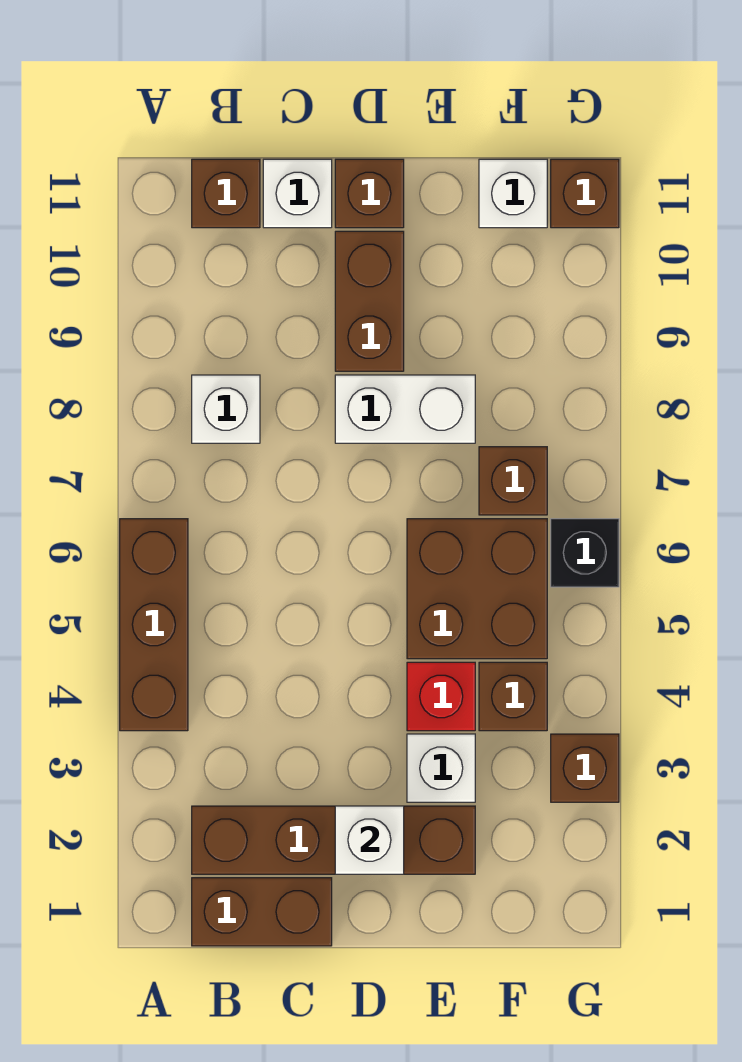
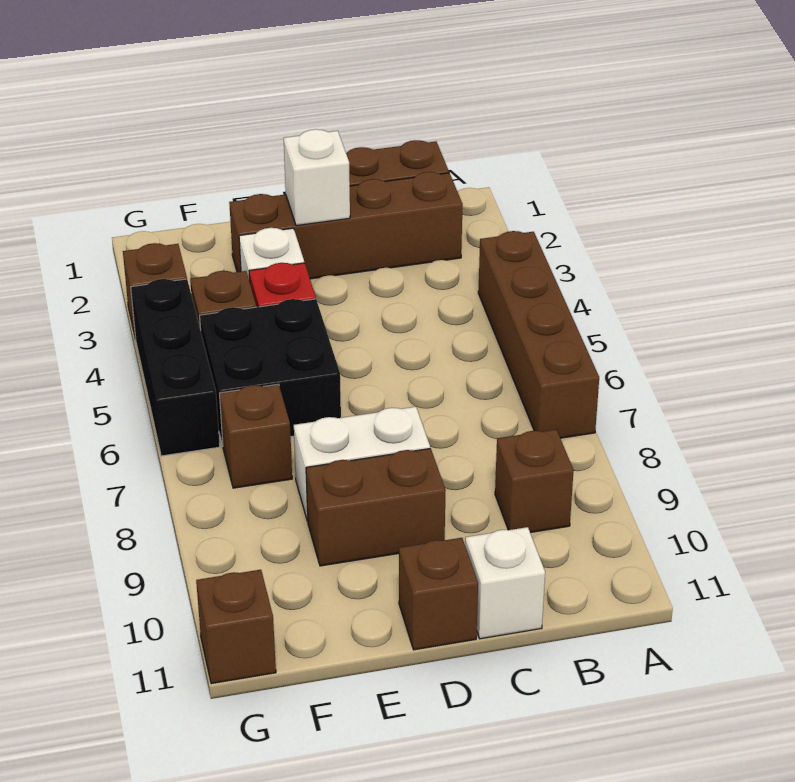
brown 1x3 brick [120,519,188,731] -> brown 1x4 brick [478,231,599,438]
white 1x1 brick [192,375,260,443] -> none
brown 1x1 brick [192,159,260,228] -> brown 1x1 brick moved to [495,429,574,533]
brown 1x2 brick [335,231,404,371] -> brown 1x2 brick turned to [306,448,446,566]
brown 2x2 brick [407,519,547,659] -> black 2x2 brick [200,299,341,446]
white 1x1 brick [479,159,547,228] -> none
black 1x1 brick [551,519,619,587] -> black 1x3 brick [131,279,220,456]

